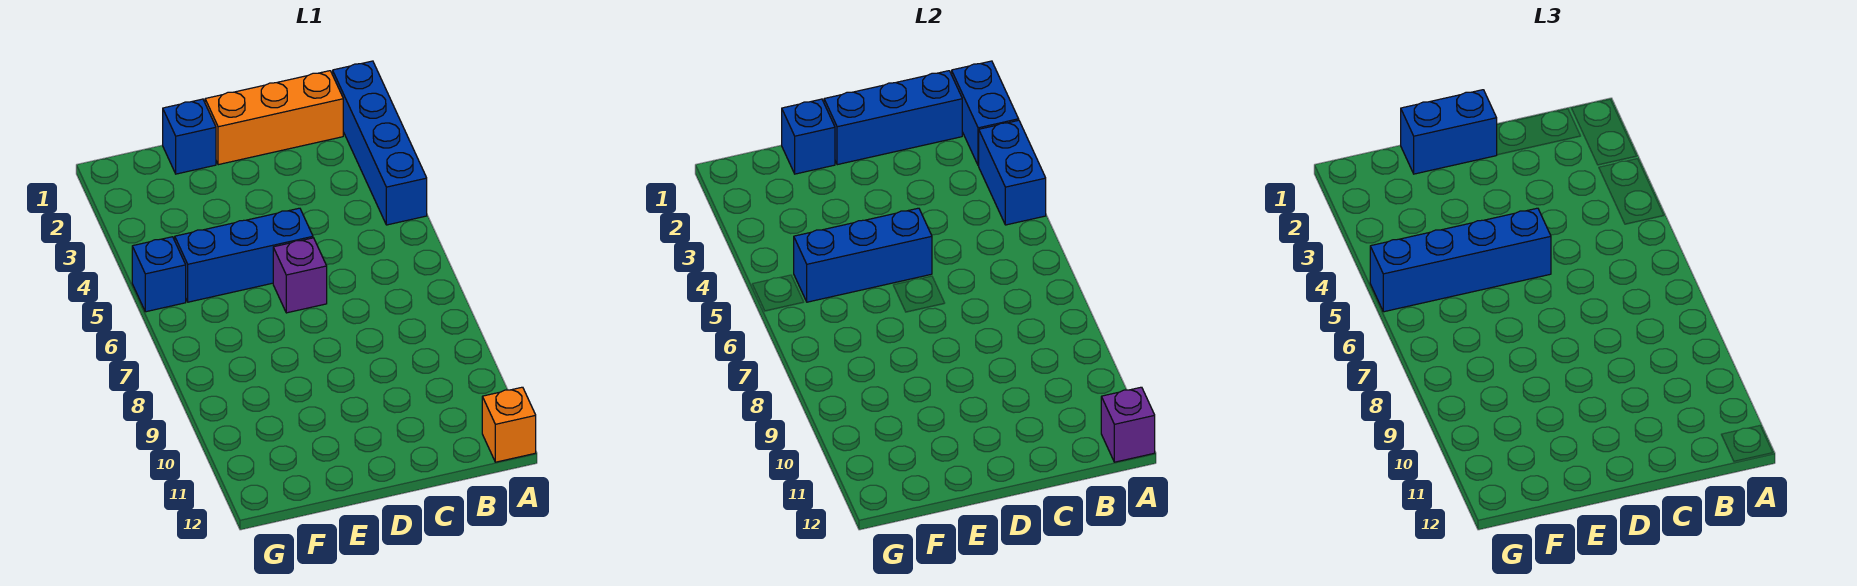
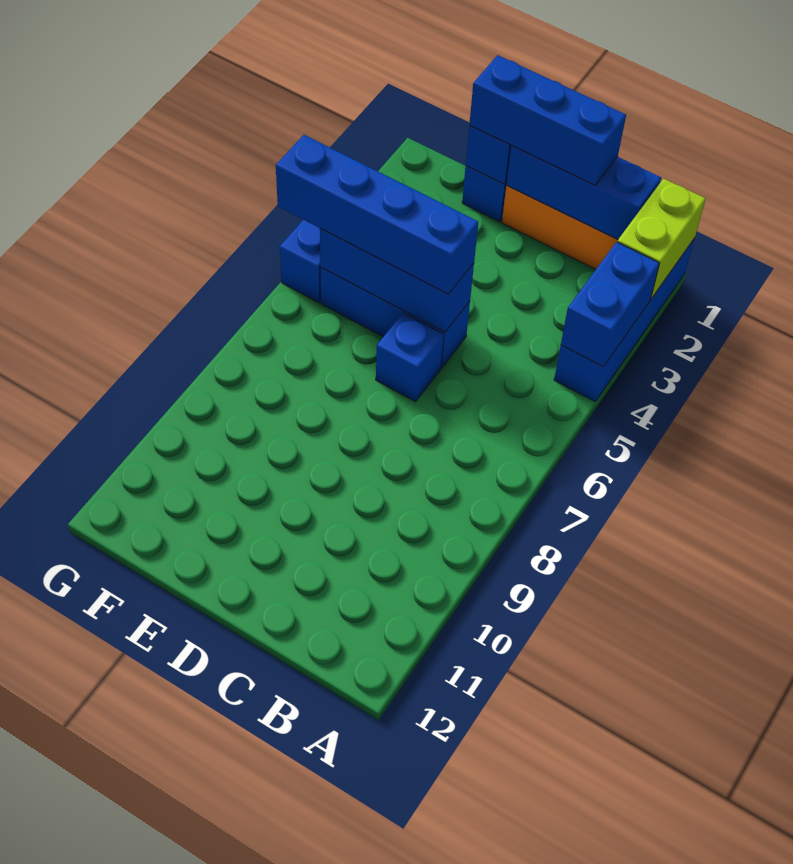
blue 1x2 brick [952,61,1019,166] -> lime 1x2 brick [617,179,706,299]
orange 1x1 brick [482,387,536,462] -> none
purple 1x1 brick [1101,387,1155,462] -> none
blue 1x2 brick [1401,90,1497,174] -> blue 1x3 brick [469,55,626,185]
purple 1x1 brick [273,238,327,313] -> blue 1x1 brick [376,313,444,402]

